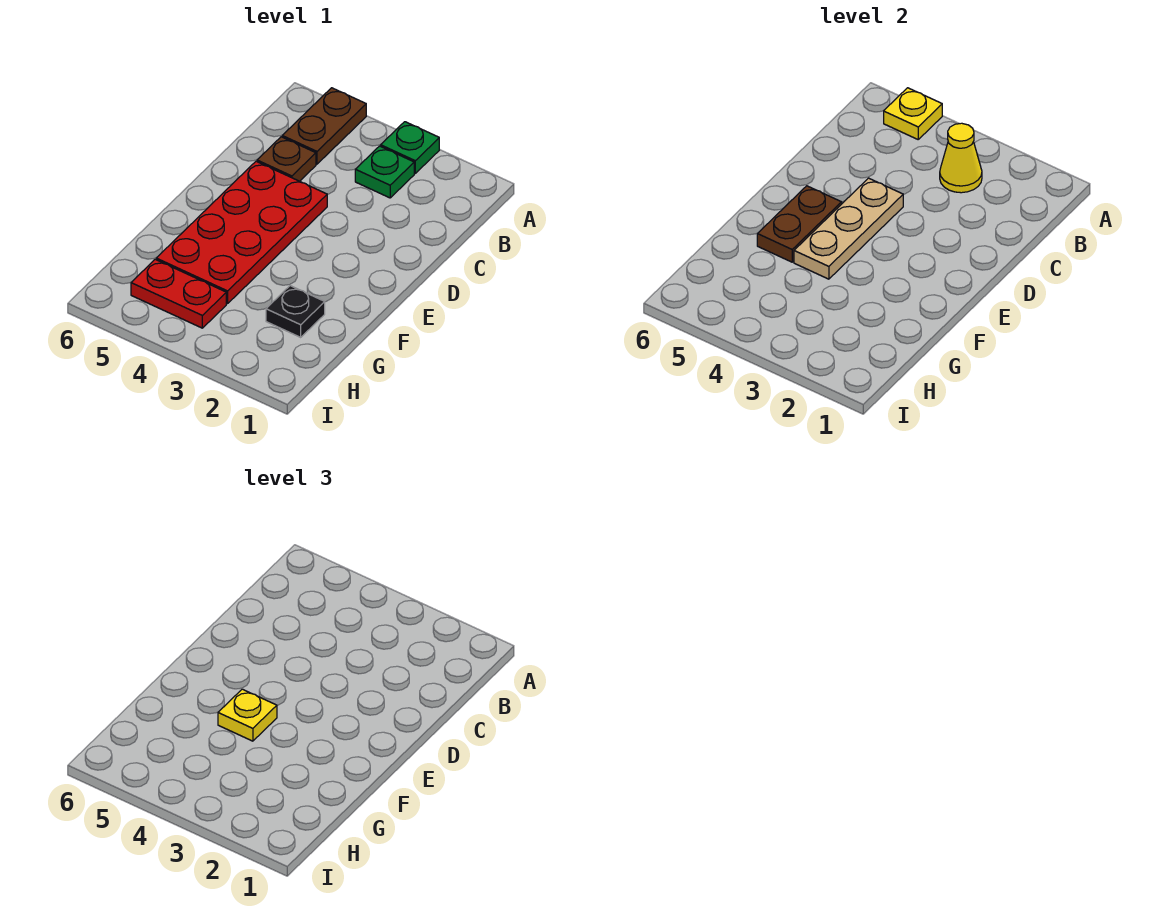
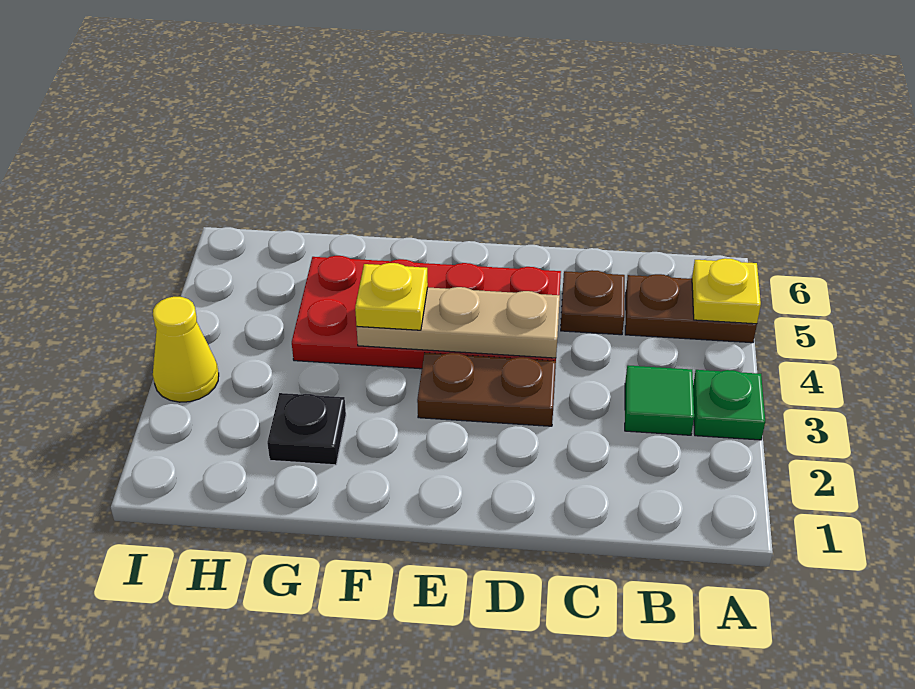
green 1x1 plate [355,146,414,198] -> green 1x1 tile [625,365,694,435]
yellow 1x1 cone [940,123,982,193] -> yellow 1x1 cone moved to [153,297,219,402]
brown 1x2 plate [757,186,842,262] -> brown 1x2 plate moved to [417,353,556,426]
red 1x2 plate [131,259,226,328] -> none

